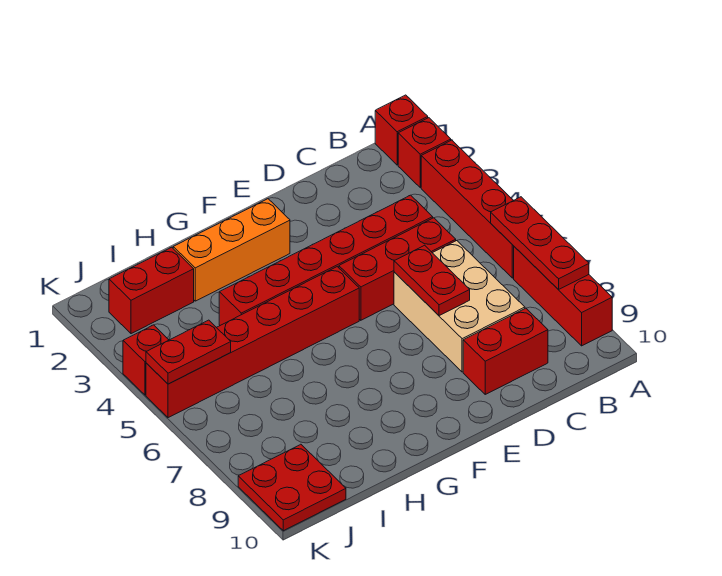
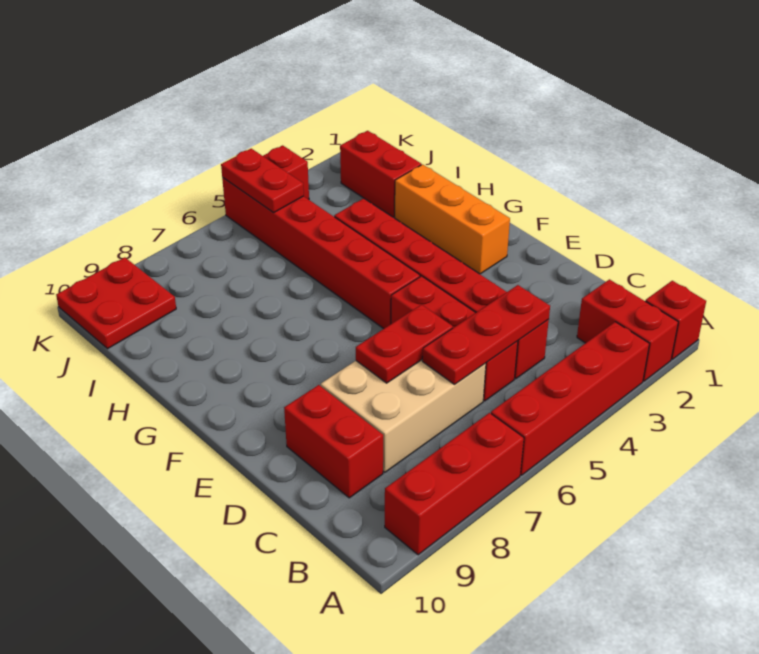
red 1x1 brick [398,118,451,188] -> red 1x2 brick [577,279,678,381]
red 1x3 plate [491,197,589,290] -> red 1x3 plate moved to [422,285,550,384]

